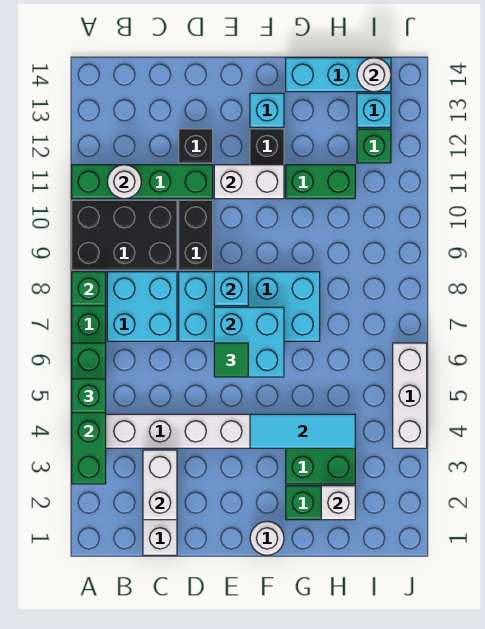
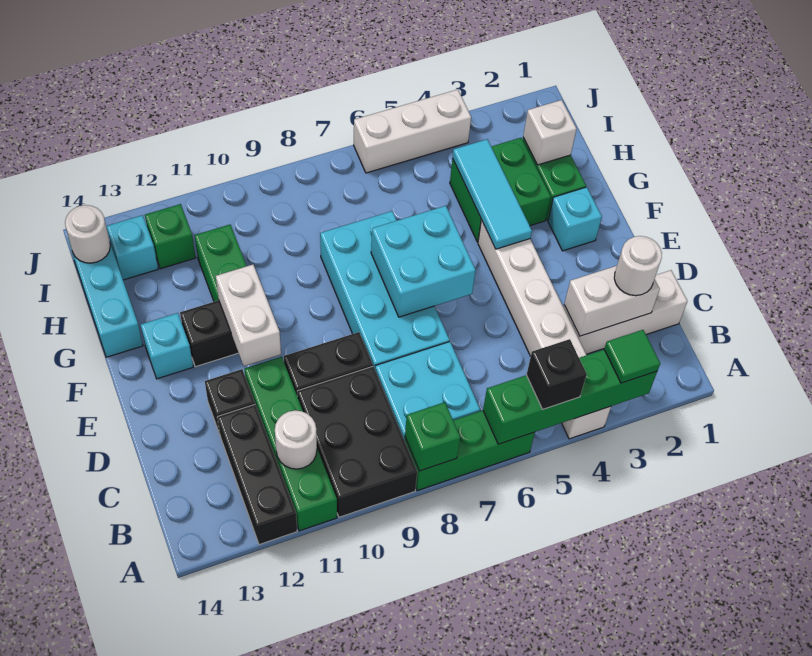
green 1x1 brick [72,379,106,413] -> black 1x1 brick [527,339,587,409]
none -> black 1x3 brick [217,405,297,545]
green 1x1 tile [214,343,248,377] -> green 1x1 tile moved to [604,330,660,383]
cyan 1x1 brick [214,272,248,306] -> cyan 1x1 brick moved to [548,187,602,251]
white 1x1 round brick [250,521,284,555] -> white 1x1 round brick moved to [614,236,662,296]

